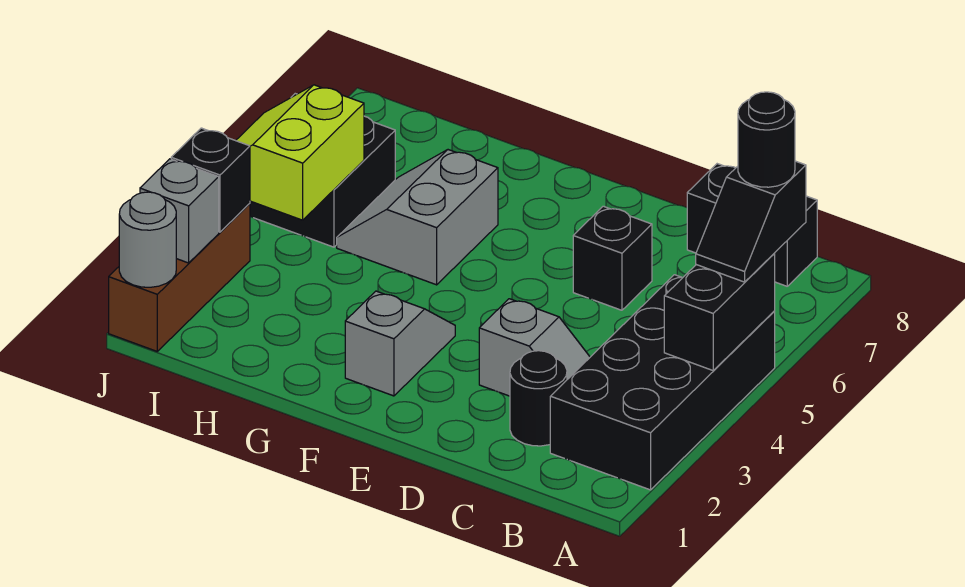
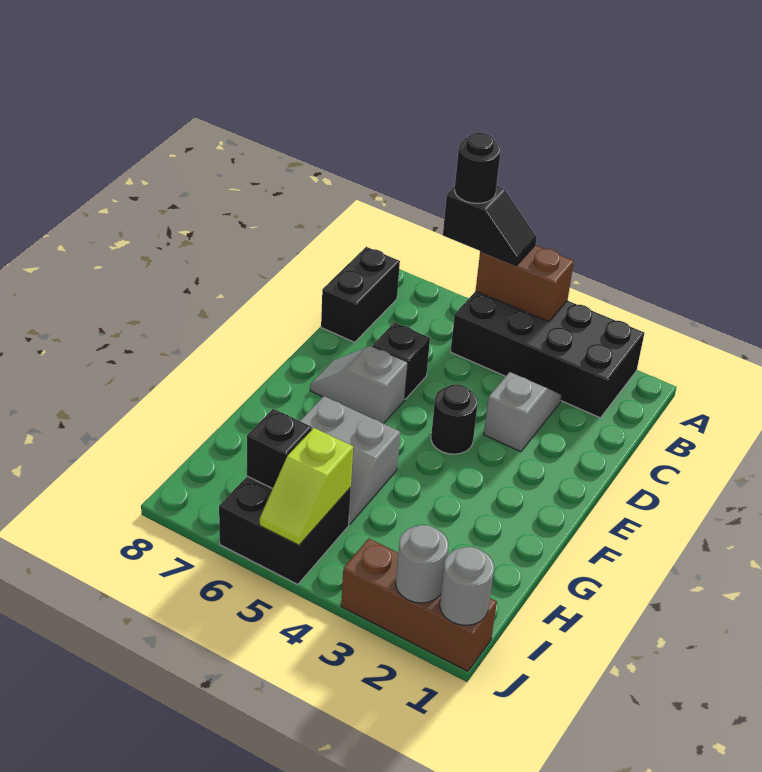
black 1x2 brick [664,254,775,370] -> brown 1x2 brick [476,245,574,322]
black 1x1 round brick [510,351,567,446] -> black 1x1 round brick moved to [431,384,478,454]
grey 1x2 slope [345,291,455,396] -> grey 1x2 slope moved to [310,346,408,424]
lime 2x2 slope [236,85,364,220] -> lime 1x2 slope [260,428,353,545]
grey 1x1 brick [140,159,219,263] -> grey 1x1 round brick [396,525,449,603]
black 1x1 brick [171,128,250,232] -> black 1x1 brick moved to [247,409,312,489]

